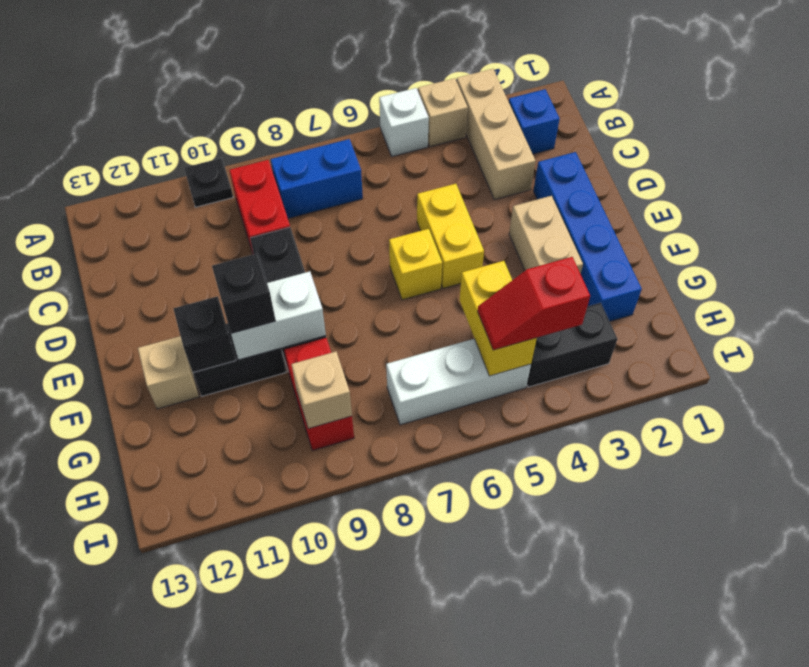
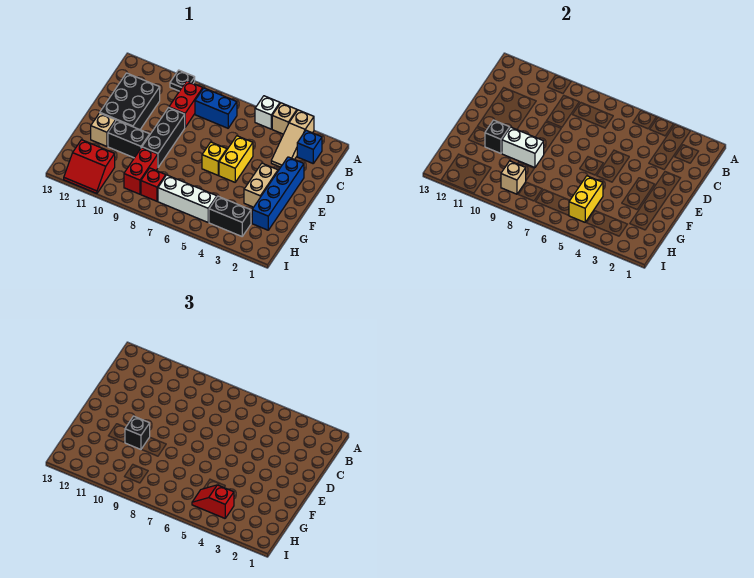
tan 1x3 brick [457,69,535,200] -> tan 1x3 slope [271,110,314,167]
none -> black 2x3 brick [100,73,160,130]
none -> red 1x1 brick [141,168,166,201]
none -> red 2x2 slope [64,140,115,193]

